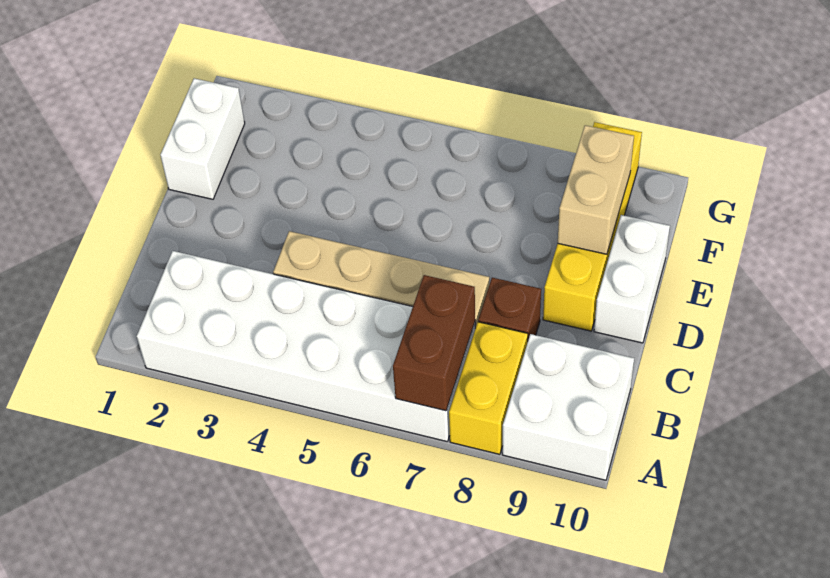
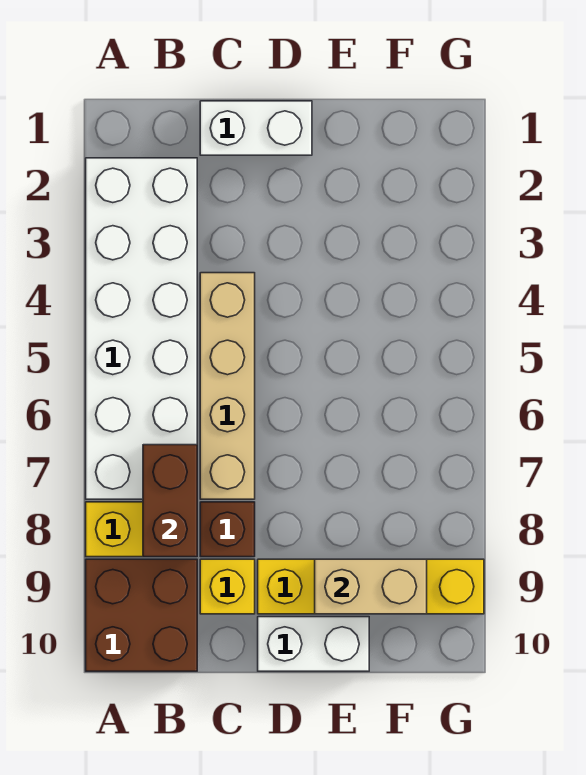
brown 1x2 brick [393,275,475,411] -> brown 1x2 brick turned to [143,445,197,557]
white 2x2 brick [502,334,634,480] -> brown 2x2 brick [86,559,197,671]
none -> yellow 1x1 brick [200,559,255,614]
white 1x2 brick [160,78,245,199] -> white 1x2 brick moved to [200,101,312,155]

